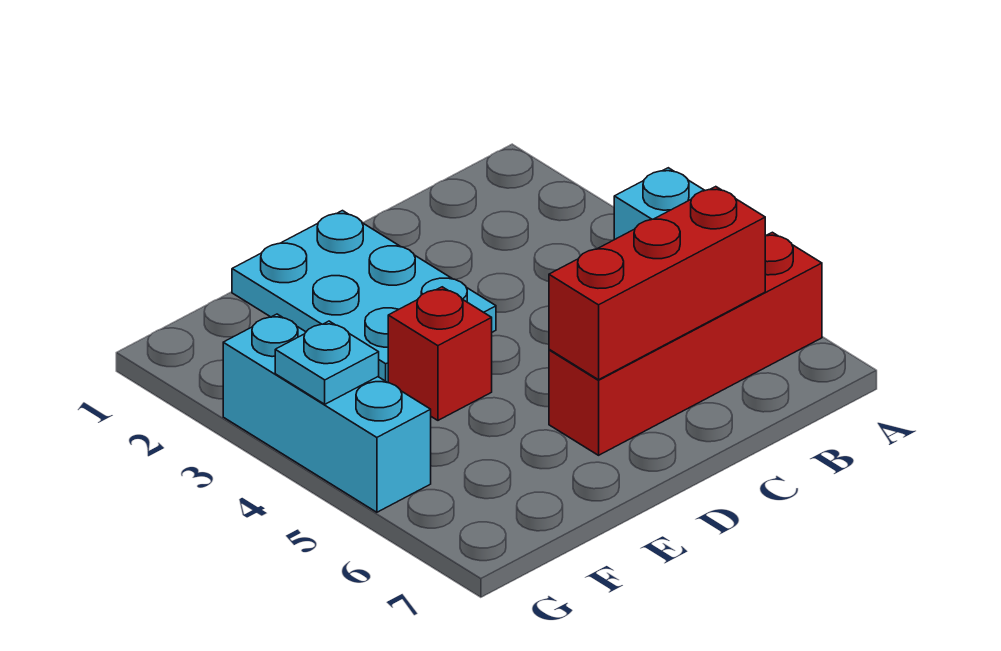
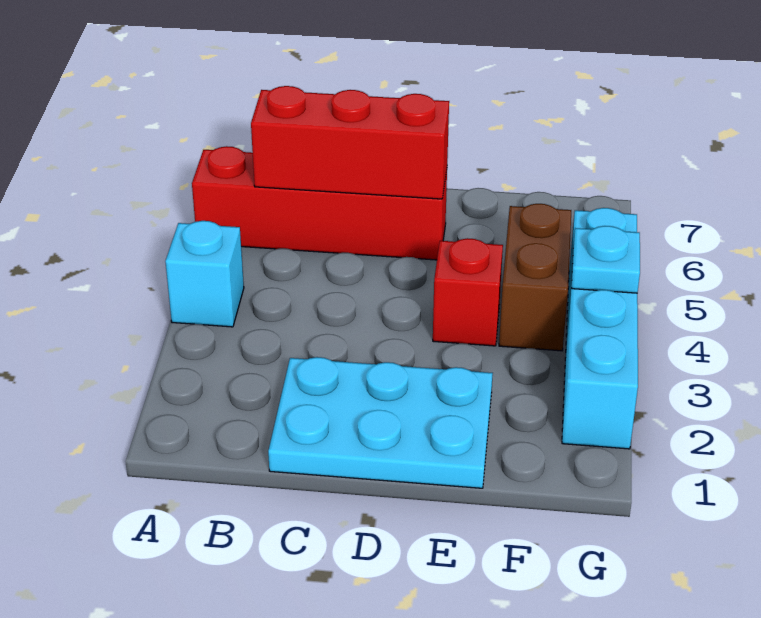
cyan 2x3 plate [232,211,496,383] -> cyan 2x3 plate turned to [268,357,493,488]
none -> brown 1x2 brick [499,204,571,351]
cyan 1x3 brick [223,314,431,512] -> cyan 1x4 brick [562,208,638,449]

